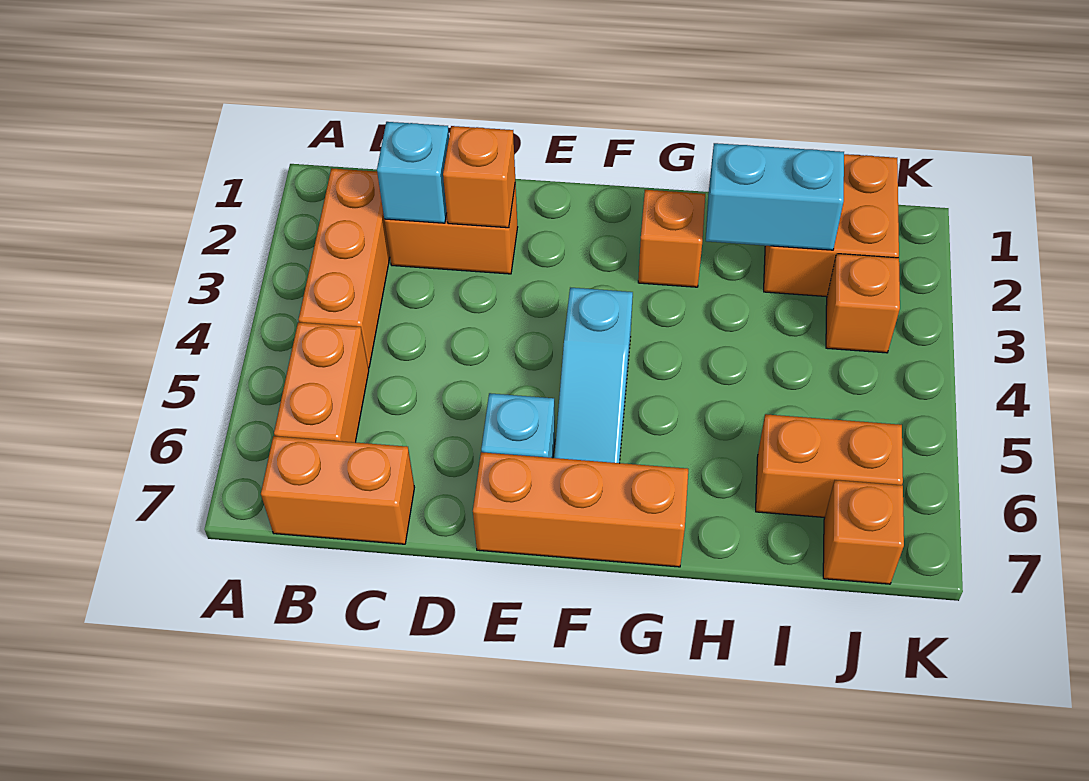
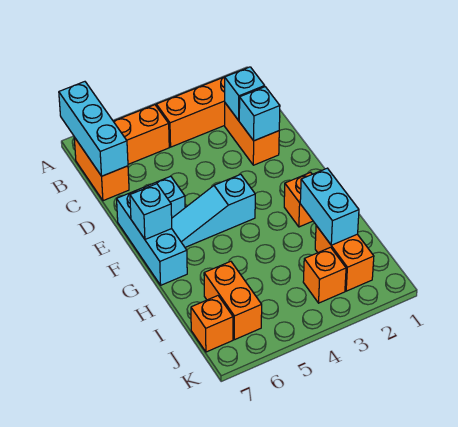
none -> cyan 1x3 brick [59,82,128,176]
orange 1x1 brick [443,126,515,228] -> cyan 1x1 brick [239,87,280,141]
orange 1x3 brick [473,452,688,567] -> cyan 1x3 brick [117,188,187,285]
none -> cyan 1x1 brick [130,184,172,239]
orange 2x2 brick [764,154,899,297] -> orange 1x2 brick [315,226,374,291]

